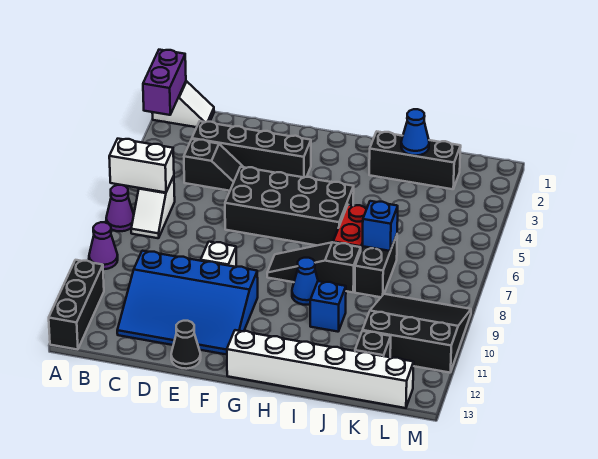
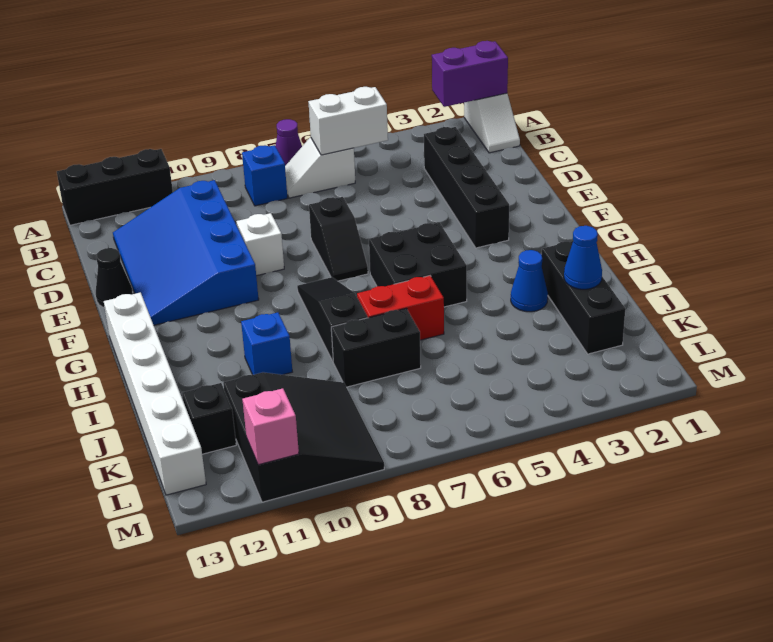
white 1x2 brick [109,139,174,192] -> white 1x2 brick turned to [308,87,388,155]
purple 1x1 cone [89,222,118,269] -> none
black 1x2 slope [184,139,243,191] -> black 1x2 slope moved to [309,197,368,281]
black 2x4 brick [225,167,354,245] -> black 2x2 brick [369,222,467,307]
blue 1x1 cone [292,258,318,305] -> blue 1x1 cone moved to [511,250,548,312]
blue 1x1 brick [363,201,398,251] -> blue 1x1 brick moved to [242,145,287,206]
none -> pink 1x1 brick [242,388,299,465]

